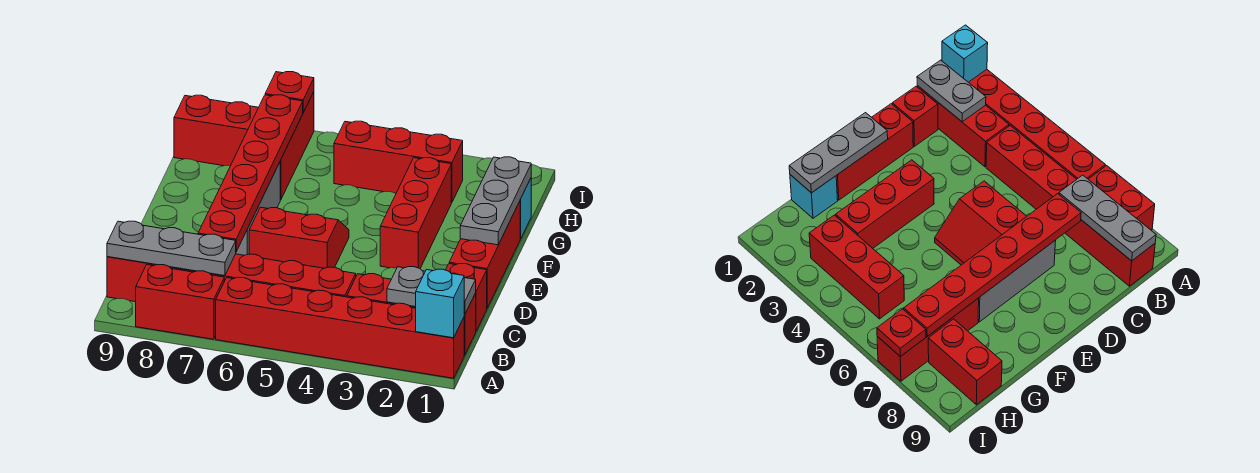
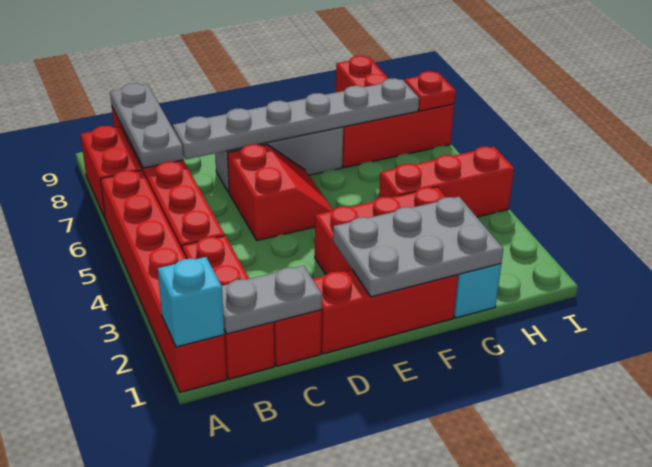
grey 1x2 plate [387,267,476,315] -> grey 1x2 plate turned to [222,266,322,334]
red 1x6 plate [198,95,303,252] -> grey 1x6 plate [173,78,419,159]
grey 1x3 plate [460,157,531,245] -> grey 2x3 plate [333,197,503,297]
red 1x3 brick [334,121,463,203] -> red 1x3 brick turned to [379,146,514,217]

